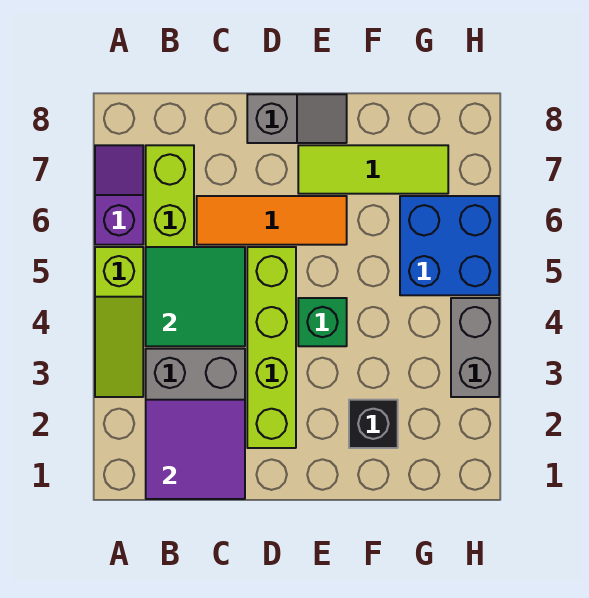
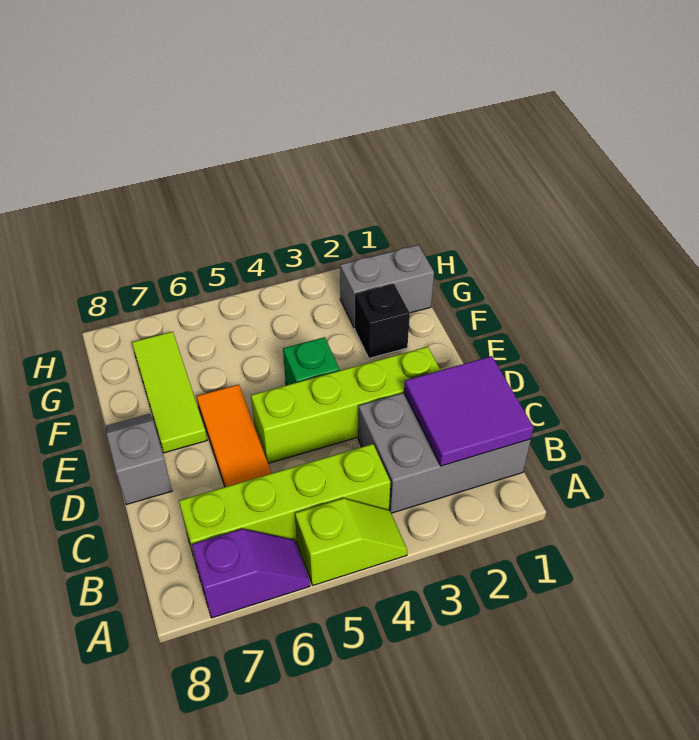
lime 1x3 slope [95,247,143,397] -> lime 1x2 slope [295,498,407,585]
purple 1x2 slope [95,145,143,245] -> purple 1x2 slope turned to [192,529,310,618]
green 2x2 tile [146,247,245,346] -> none
blue 2x2 brick [400,196,499,295] -> none
grey 1x2 brick [451,298,499,397] -> grey 1x2 brick moved to [340,245,434,328]

